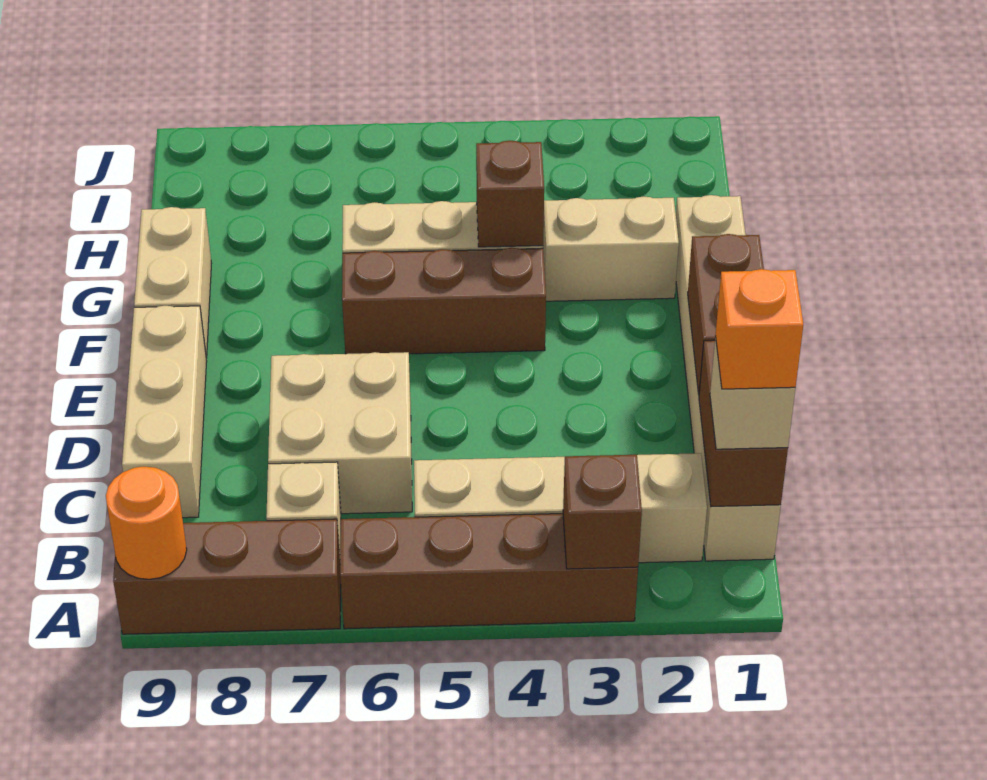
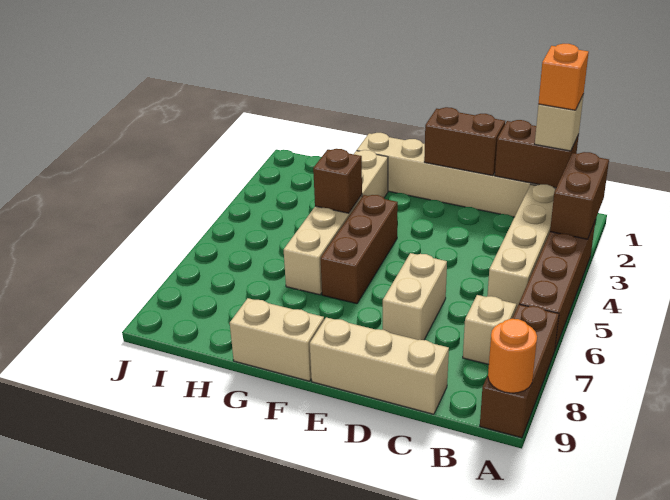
brown 1x1 brick [563,455,642,569] -> brown 1x2 brick [550,152,609,239]
tan 2x2 brick [268,352,412,514] -> tan 1x2 brick [383,253,447,340]

